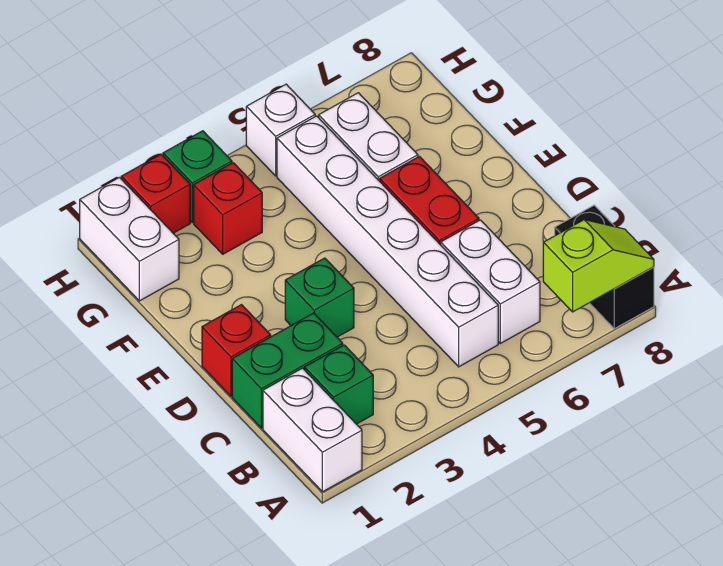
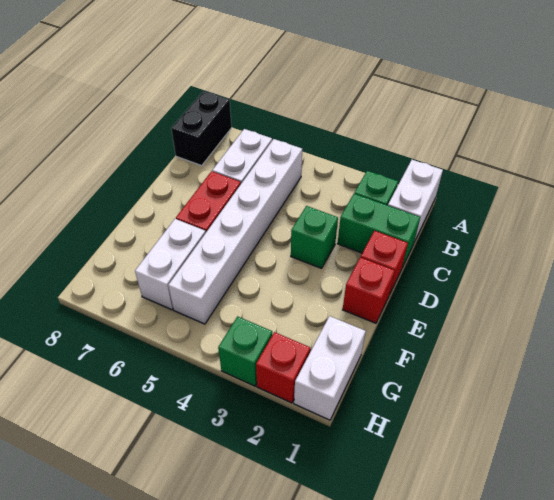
lime 1x2 slope [543,220,654,312] -> none
red 1x1 brick [194,163,262,254] -> red 1x1 brick moved to [343,257,395,323]
white 1x1 brick [246,84,315,176] -> none

